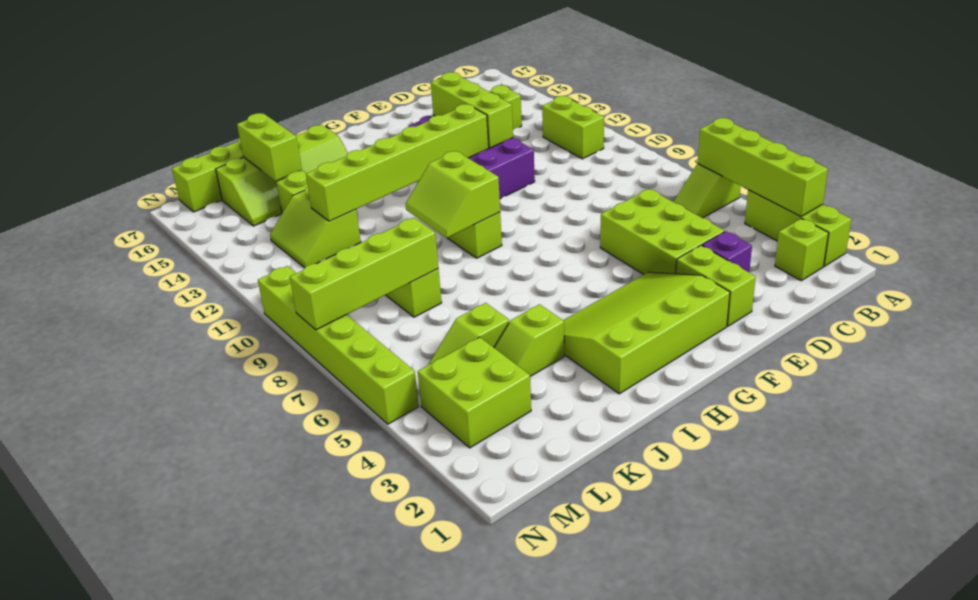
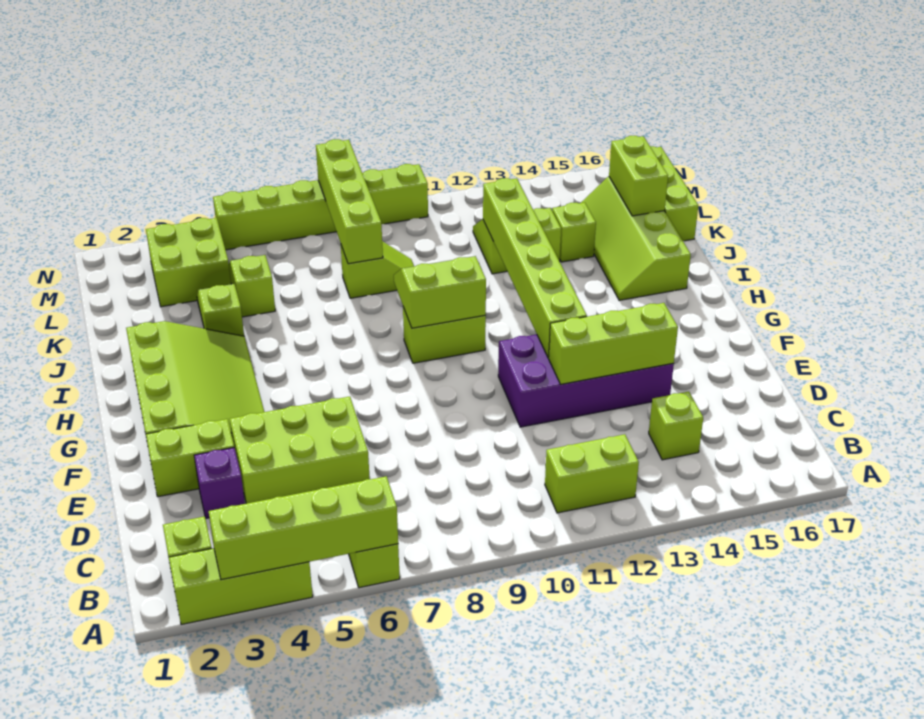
lime 1x2 brick [237,113,302,181] -> lime 1x2 brick turned to [609,136,668,216]

